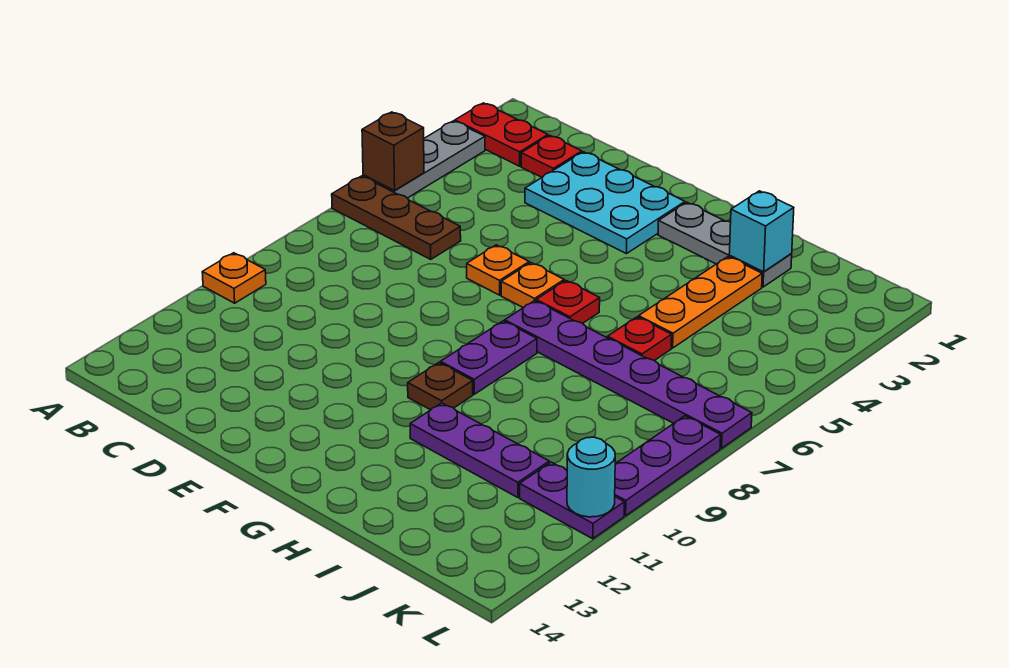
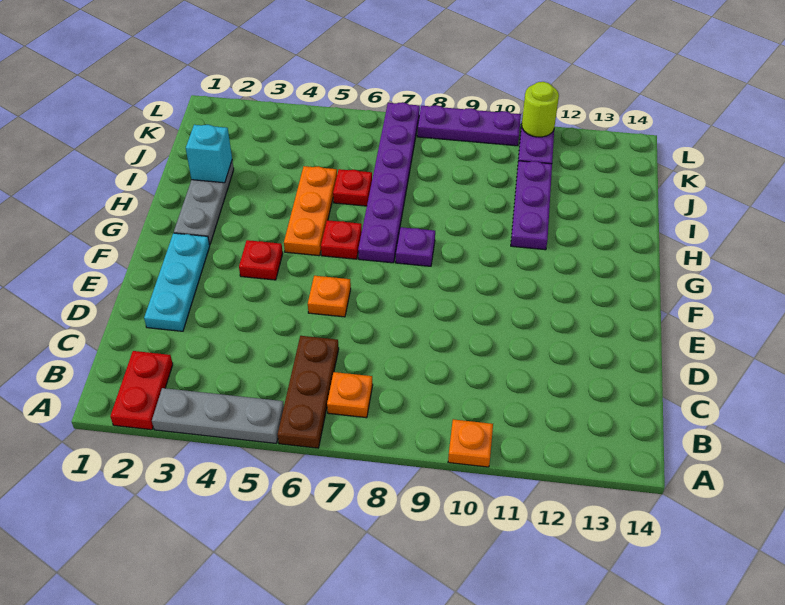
brown 1x1 brick [362,112,424,190] -> none
red 1x1 plate [521,135,582,177] -> red 1x1 plate moved to [239,240,283,280]
cyan 2x3 plate [525,152,685,254] -> cyan 1x3 plate [144,233,210,331]
orange 1x1 plate [501,263,564,308] -> orange 1x1 plate moved to [327,372,373,418]
purple 1x2 plate [440,321,537,394] -> purple 1x1 plate [396,227,435,266]
brown 1x1 plate [408,363,473,410] -> none
orange 1x3 plate [639,257,762,348] -> orange 1x3 plate turned to [284,166,337,256]
cyan 1x1 round brick [567,437,615,517] -> lime 1x1 round brick [522,82,559,137]

